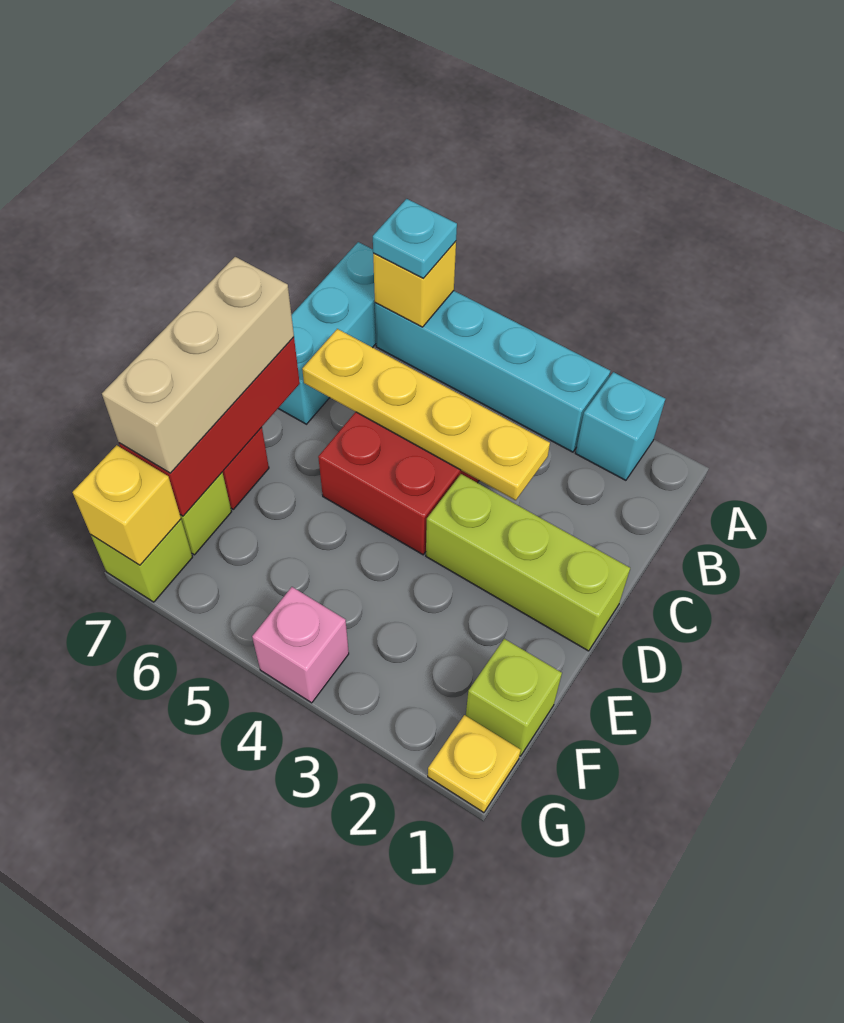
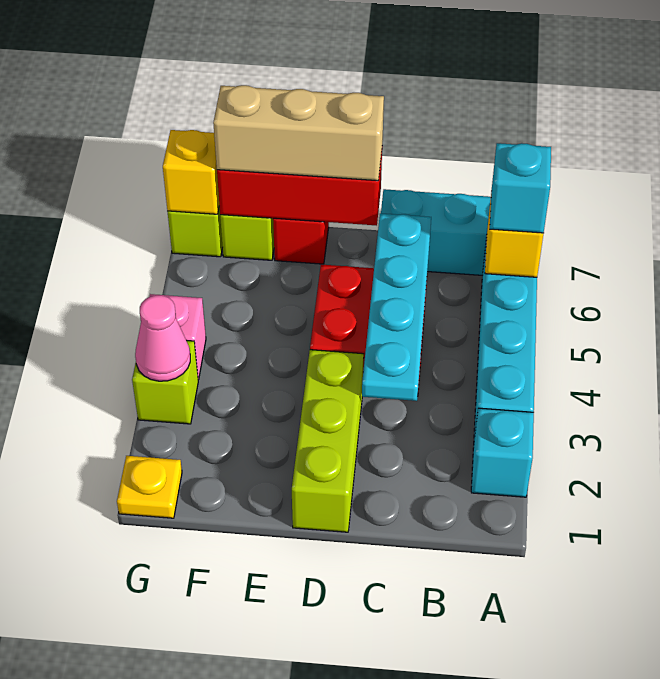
cyan 1x1 plate [373,199,457,278] -> cyan 1x1 brick [490,143,551,233]
yellow 1x4 plate [302,329,550,500] -> cyan 1x4 plate [362,213,431,401]
lime 1x1 brick [466,639,562,756] -> lime 1x1 brick moved to [132,341,198,424]
none -> pink 1x1 cone [135,295,190,381]

